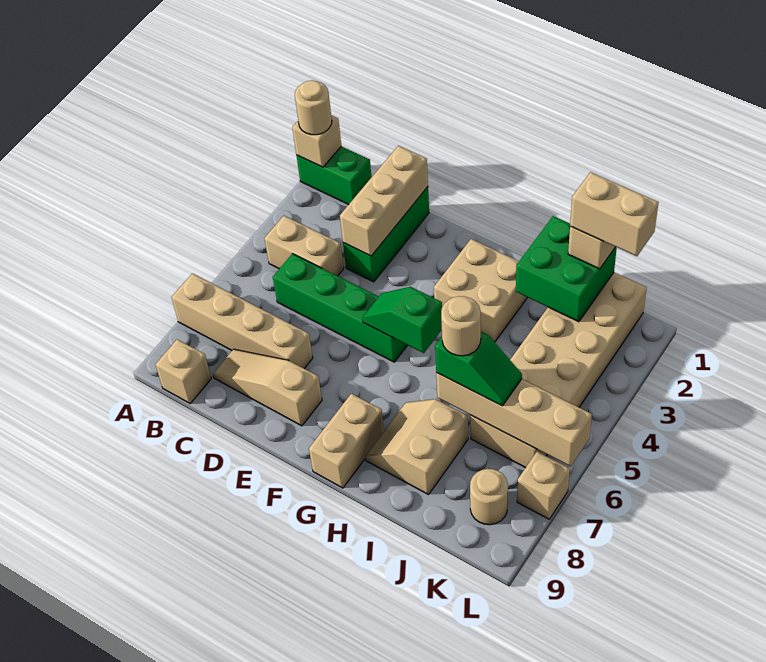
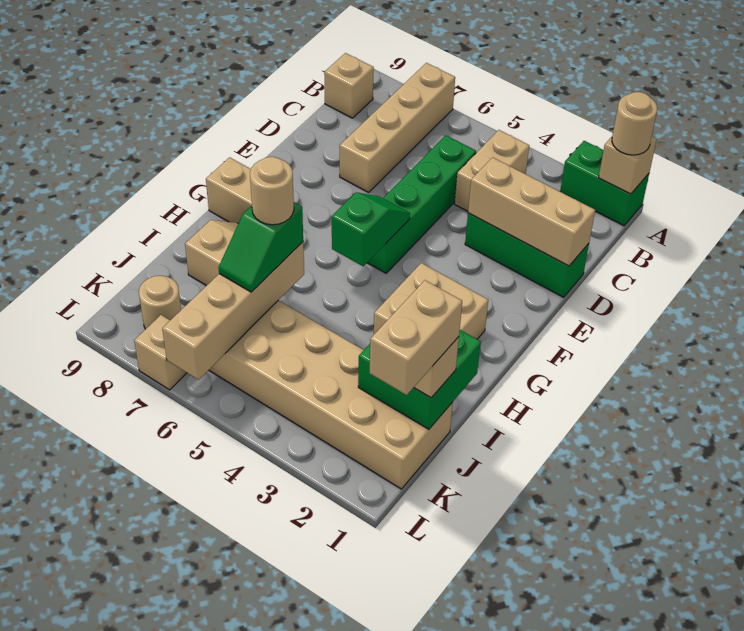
green 1x2 brick [296,146,372,205] -> green 1x2 brick turned to [560,141,649,226]
tan 1x3 slope [213,349,322,426] -> none

